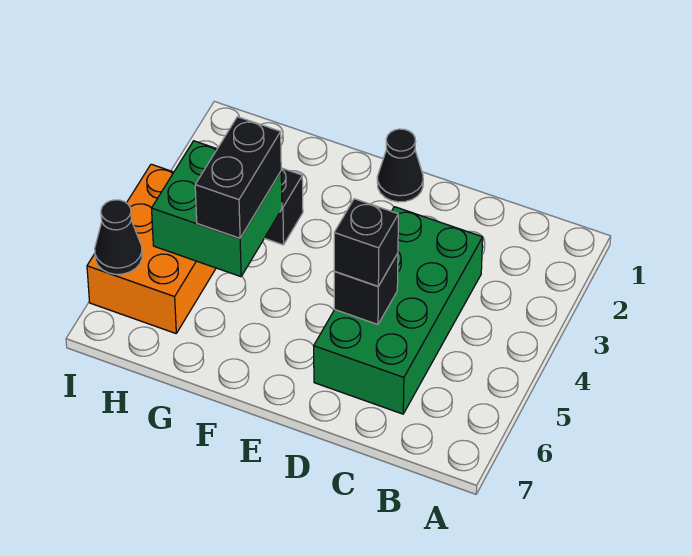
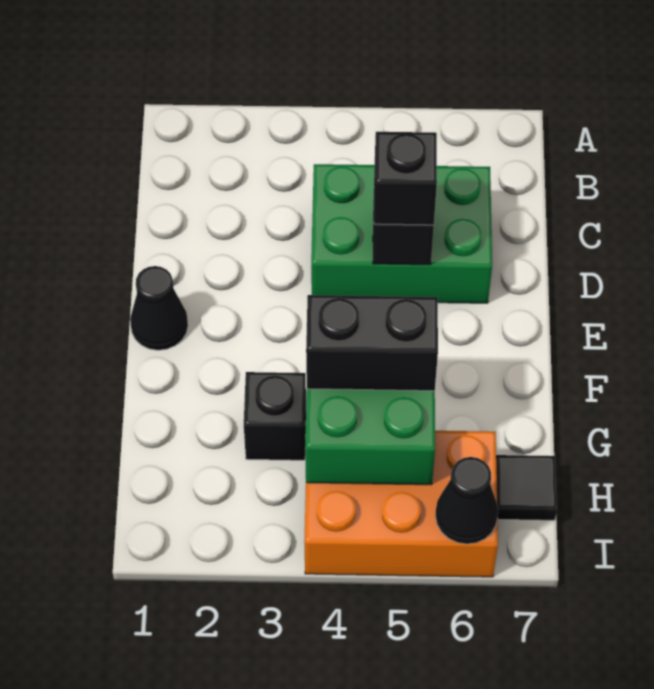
green 2x4 brick [314,207,483,414] -> green 2x3 brick [311,164,492,303]
none -> black 1x1 tile [496,455,557,520]

